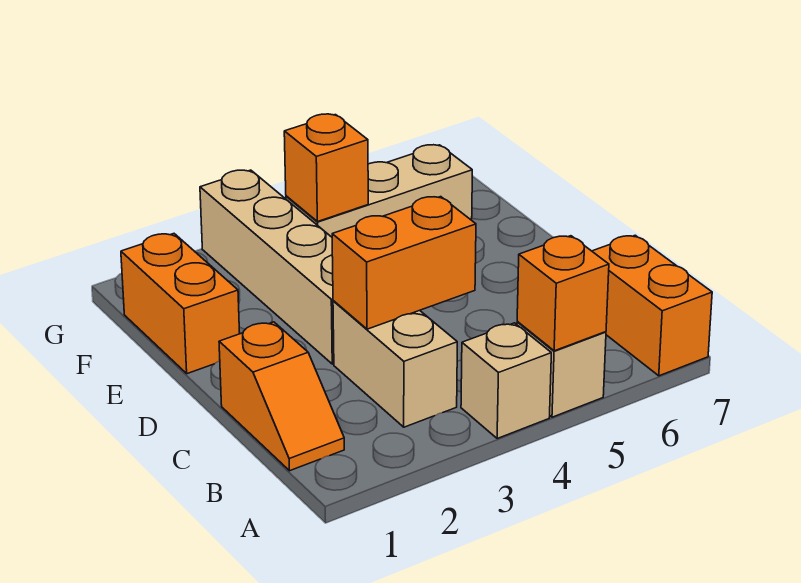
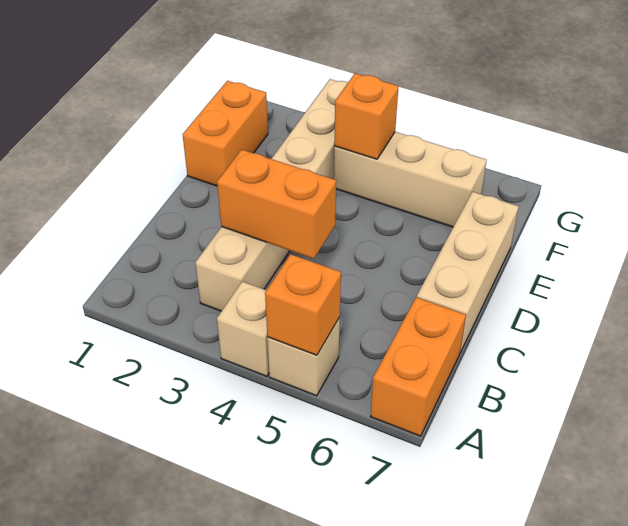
orange 1x2 slope [219,322,344,471] -> none
none -> tan 1x3 brick [417,192,519,352]

